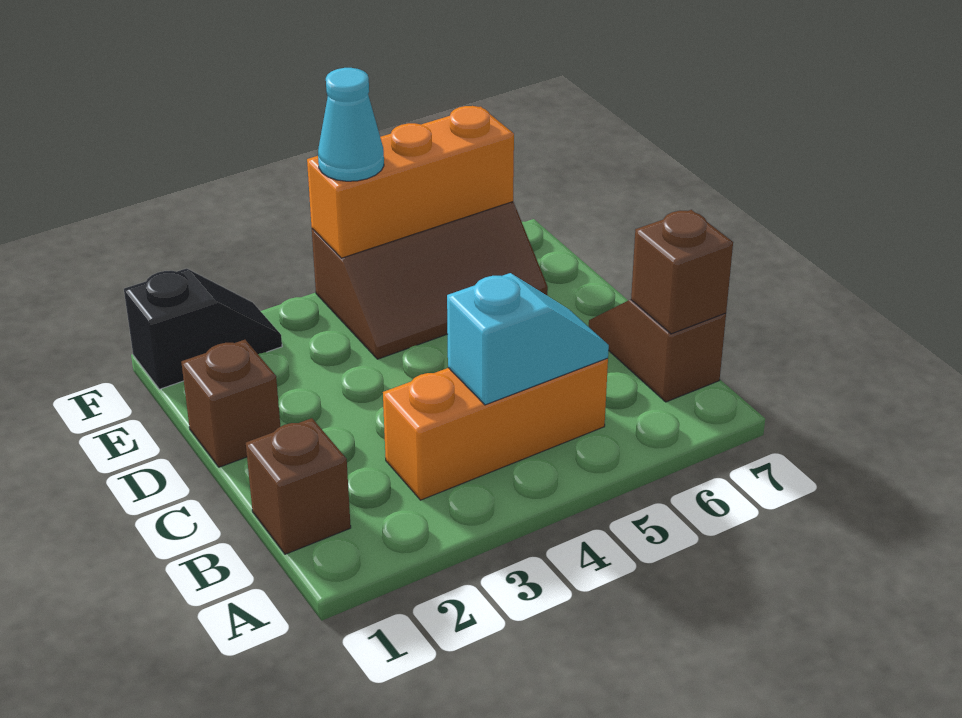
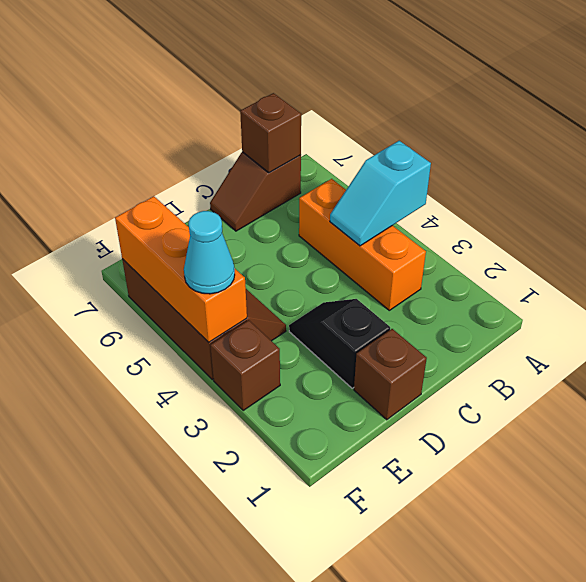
brown 1x1 brick [246,418,351,554] -> brown 1x1 brick moved to [210,320,280,410]
cyan 1x2 slope [447,273,609,405] -> cyan 1x2 slope turned to [330,141,431,246]
black 1x2 slope [124,268,282,389] -> black 1x2 slope moved to [289,299,390,388]

